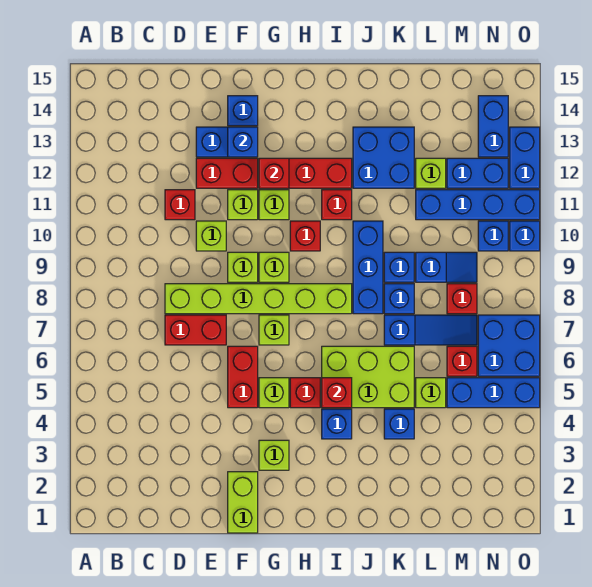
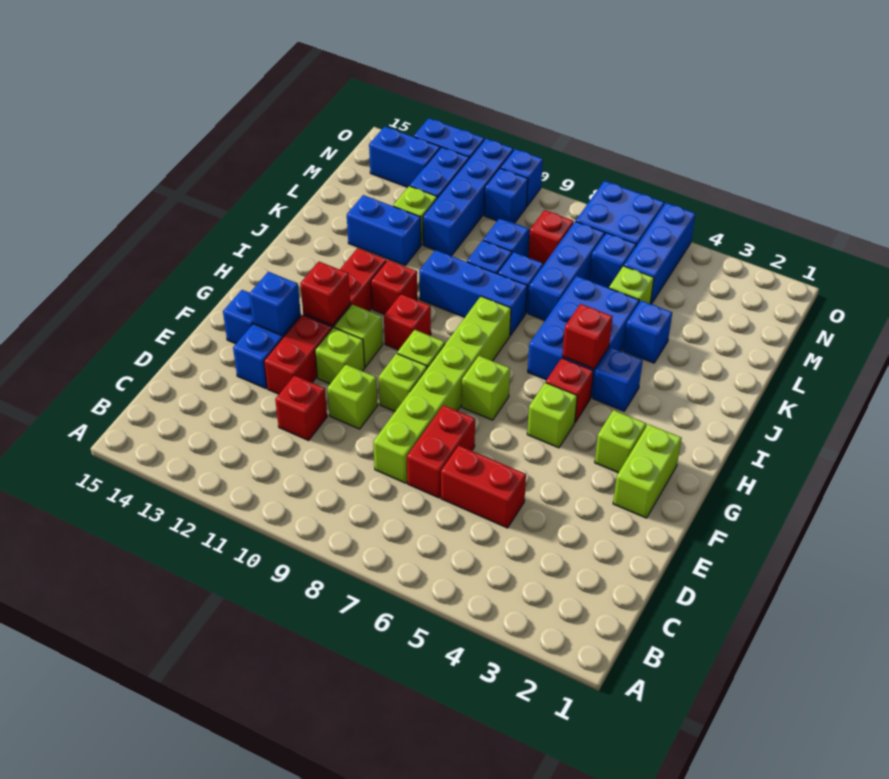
lime 1x2 brick [228,472,258,533] -> lime 1x2 brick turned to [613,424,682,518]
red 1x2 brick [228,346,258,408] -> red 1x2 brick moved to [441,446,526,528]
lime 2x3 brick [322,346,414,408] -> blue 2x3 brick [528,276,639,397]
blue 2x2 brick [353,127,414,188] -> blue 1x2 brick [347,195,421,266]
blue 1x3 slope [384,315,477,345] -> blue 1x3 brick [528,221,605,320]
red 1x1 brick [447,346,477,376] -> blue 1x1 brick [590,233,636,288]

